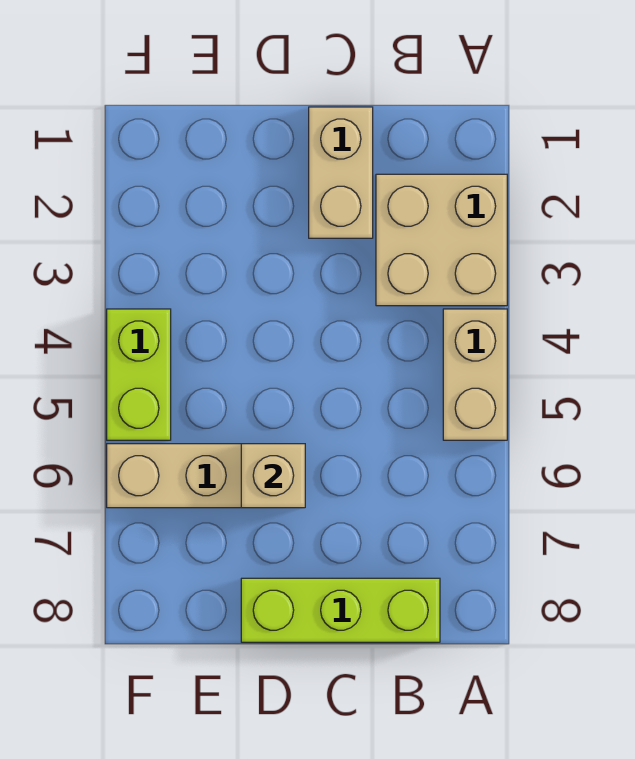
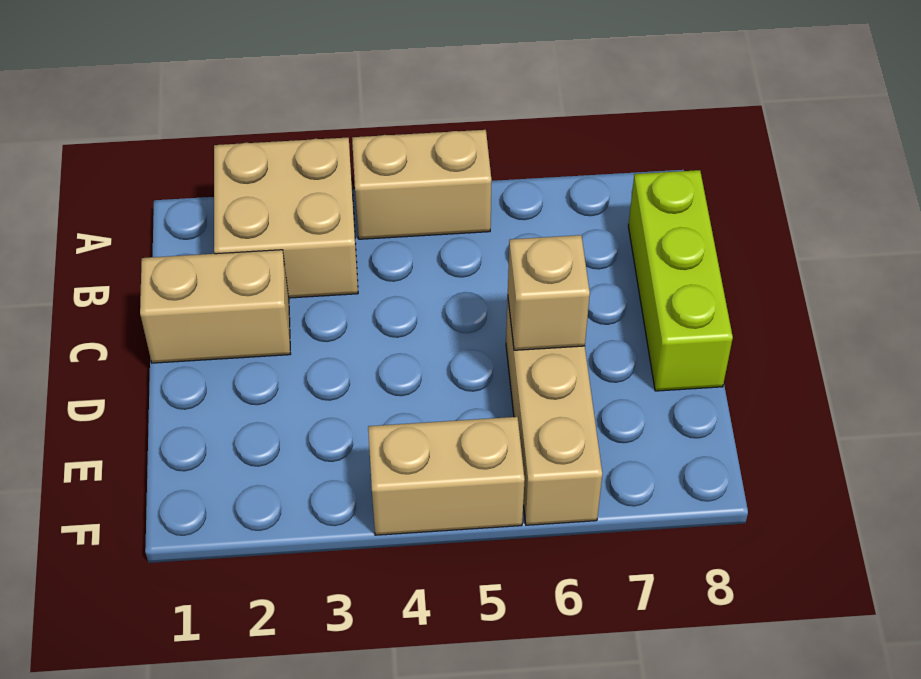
lime 1x2 brick [107,309,171,440] -> tan 1x2 brick [368,417,525,535]

